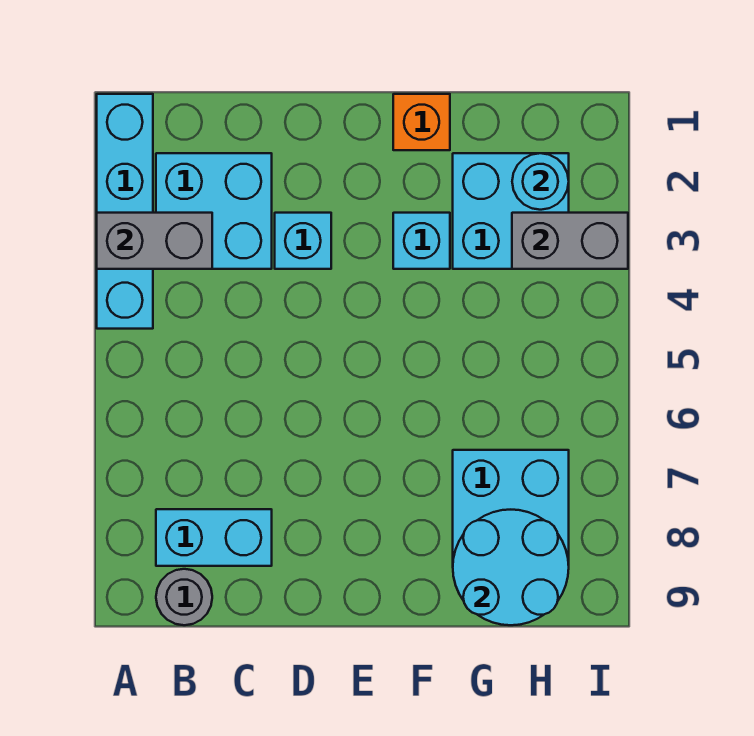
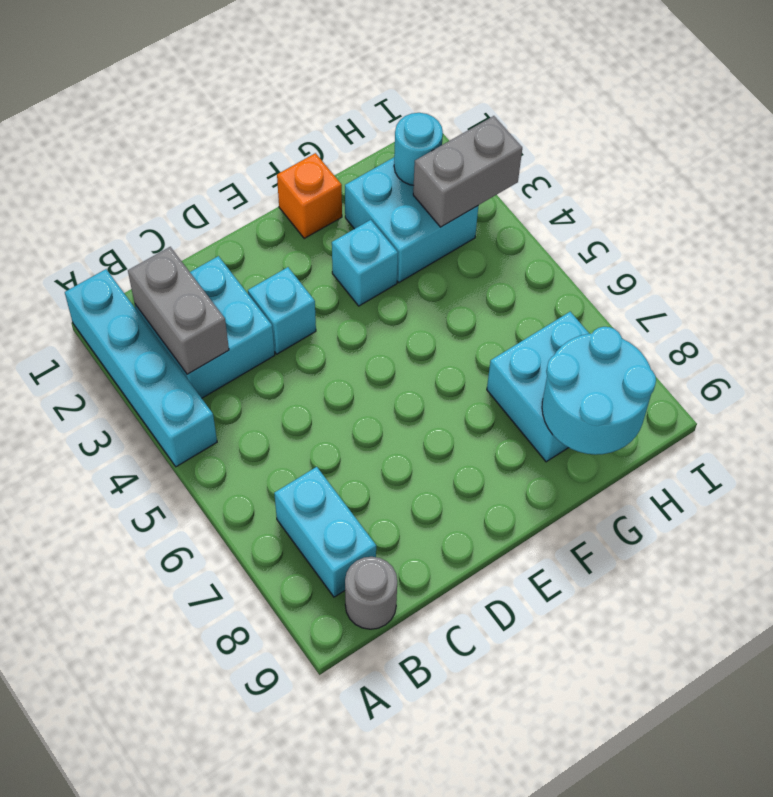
grey 1x2 brick [97,213,212,269] -> grey 1x2 brick turned to [128,247,229,374]
cyan 1x2 brick [156,509,272,566] -> cyan 1x2 brick turned to [274,467,376,597]

